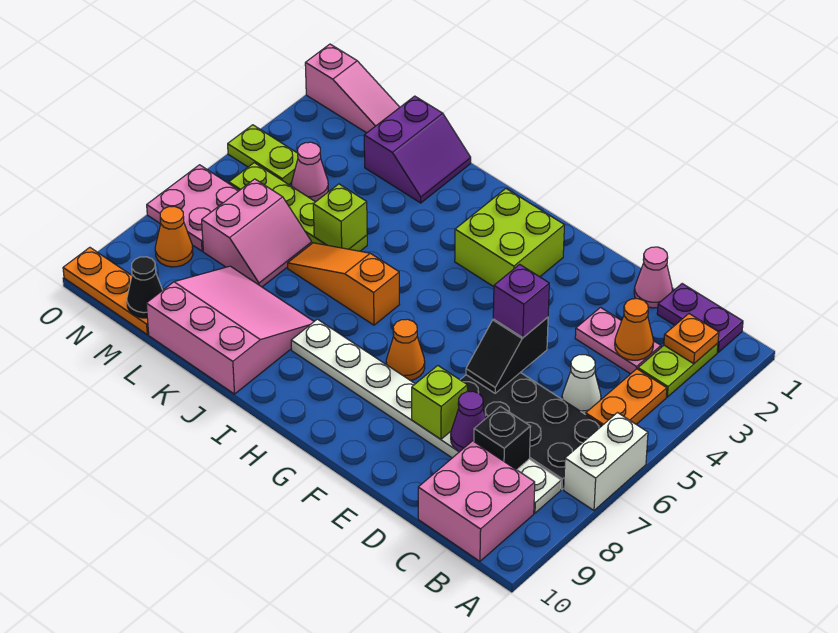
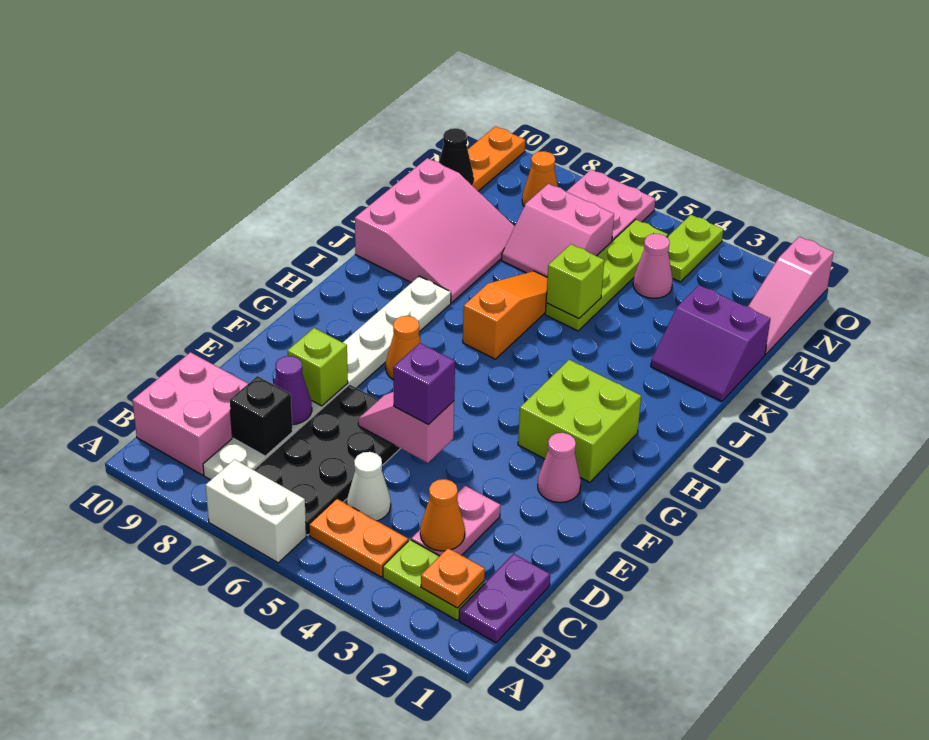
pink 1x1 cone [634,247,672,308] -> pink 1x1 cone moved to [538,433,581,503]
black 1x2 slope [466,317,548,393] -> pink 1x2 slope [358,392,454,463]

